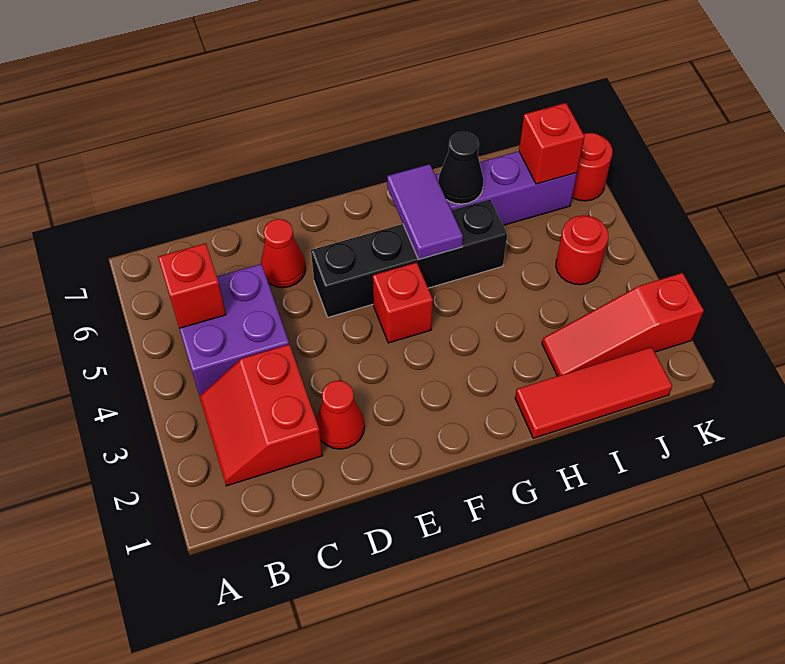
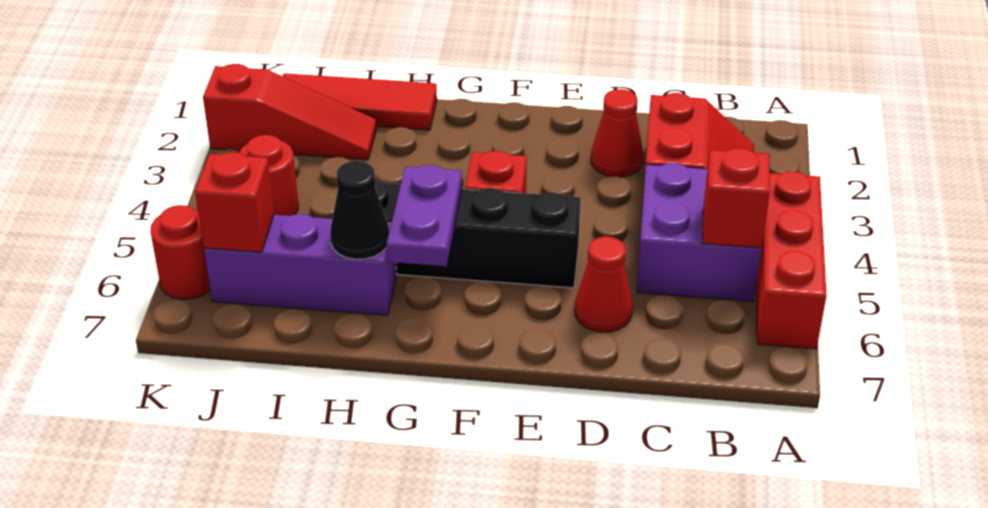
none -> red 1x3 brick [757,171,826,349]
purple 1x2 tile [387,164,463,259] -> purple 1x2 plate [387,165,462,266]

